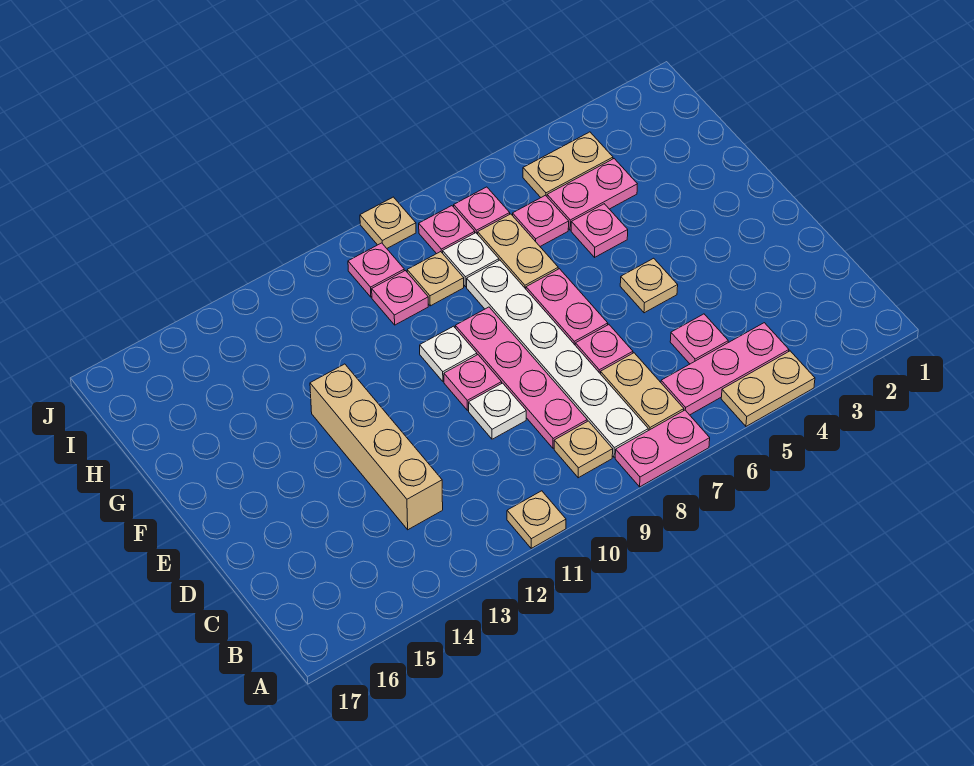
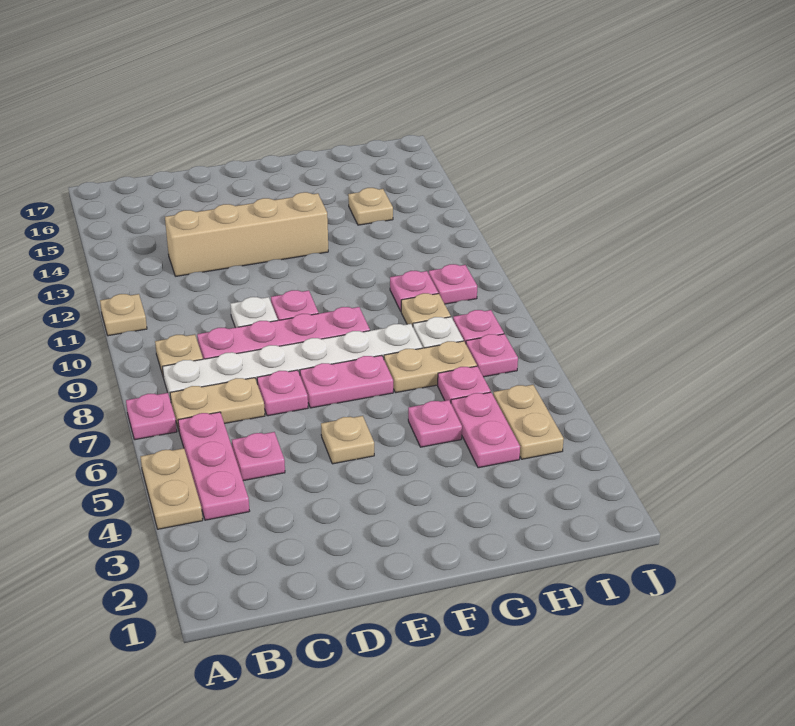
pink 1x2 plate [615,410,710,487] -> pink 1x1 plate [126,393,177,440]
white 1x1 plate [420,326,477,382] -> none
tan 1x1 plate [360,197,416,248] -> tan 1x1 plate moved to [348,188,393,225]

